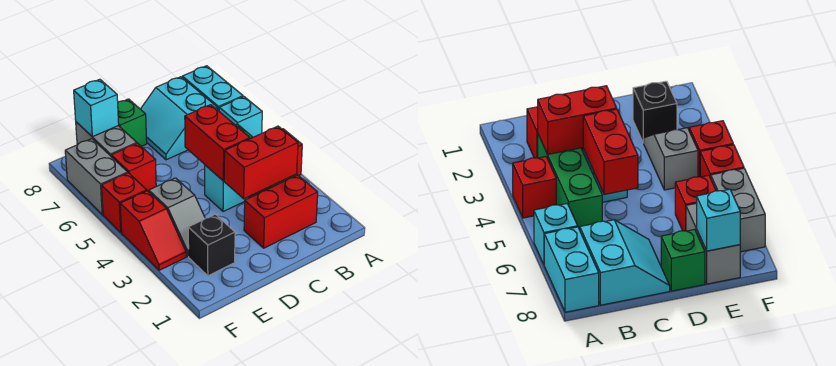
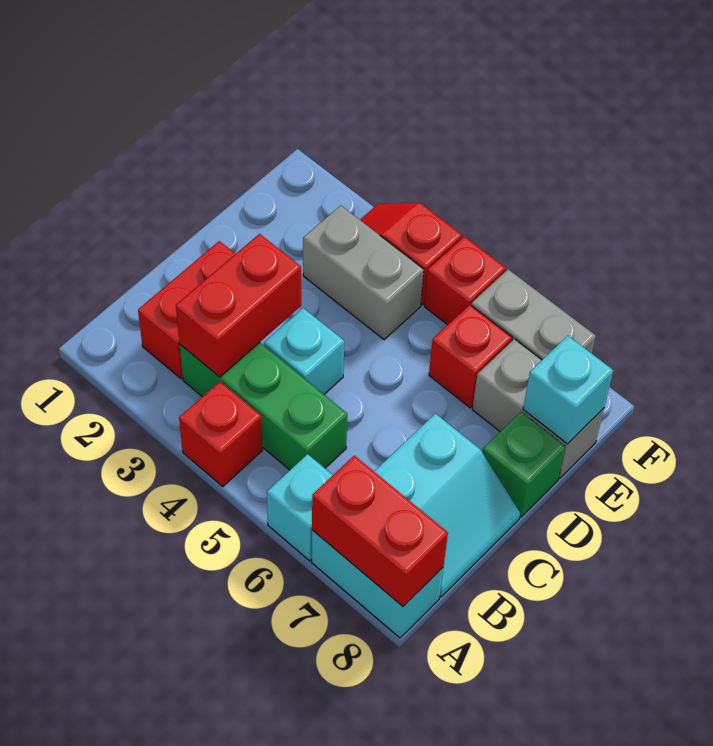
cyan 2x2 slope [141,77,217,160] -> cyan 2x2 slope turned to [374,414,520,597]
red 1x2 brick [185,105,250,181] -> red 1x2 brick moved to [312,456,448,606]
black 1x1 brick [188,214,235,276] -> none
grey 1x2 slope [149,178,205,256] -> grey 1x2 brick [303,205,424,340]

